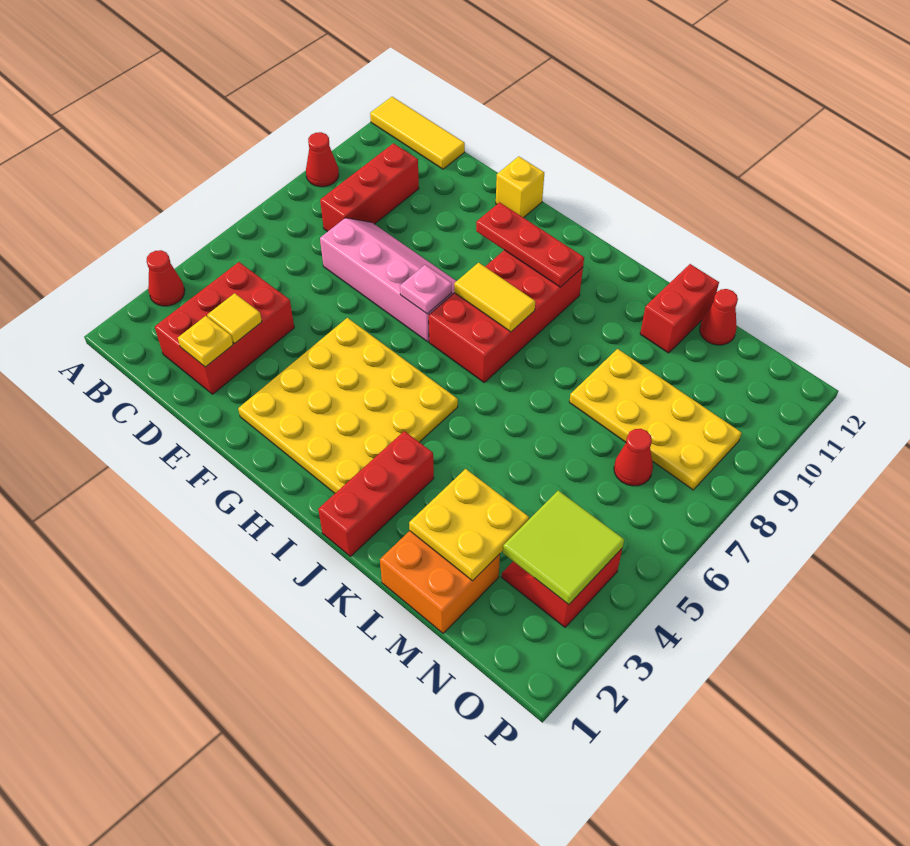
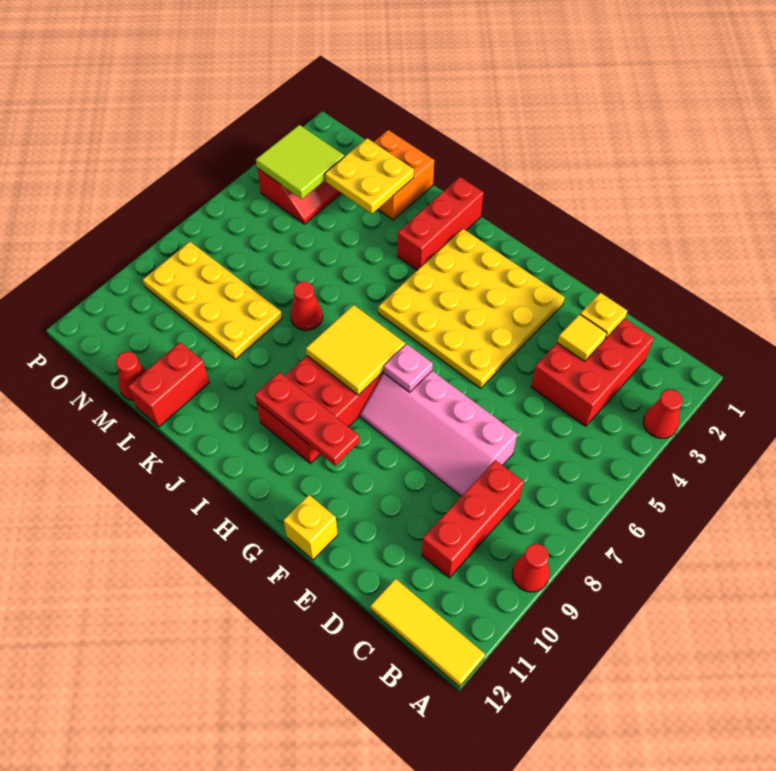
yellow 1x2 tile [454,263,535,332] -> yellow 2x2 tile [306,305,405,395]
red 1x1 cone [614,429,653,486] -> red 1x1 cone moved to [291,282,323,330]

